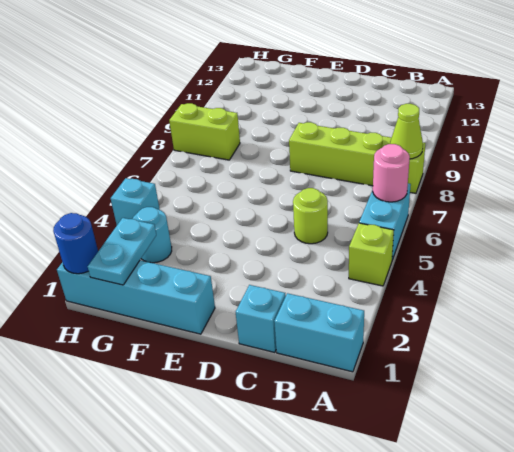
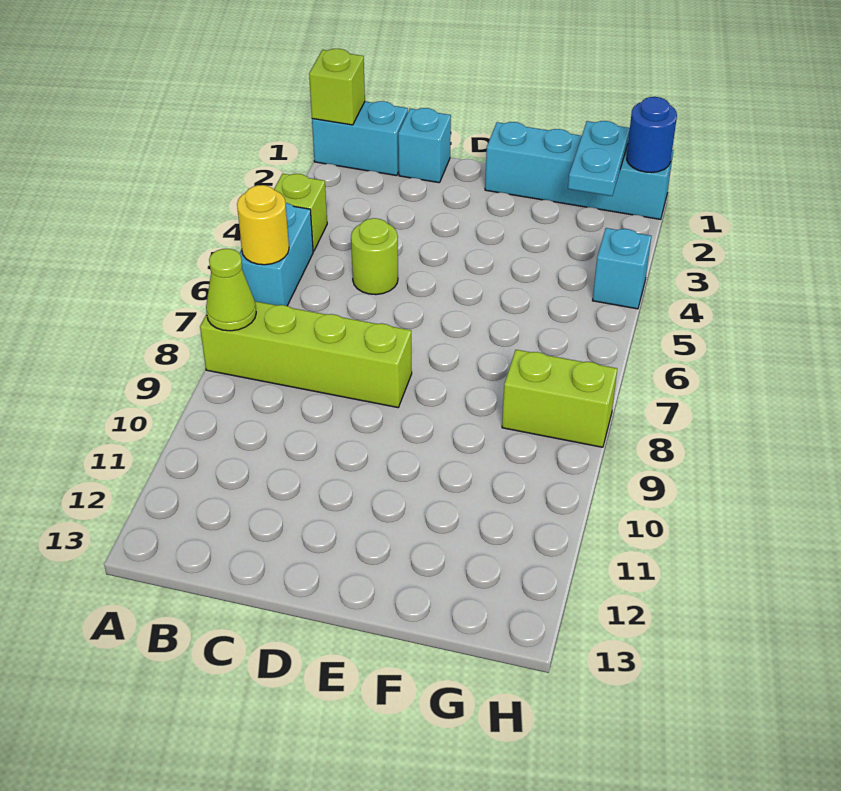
none -> lime 1x1 brick [309,49,365,125]
pink 1x1 round brick [373,144,410,202] -> yellow 1x1 round brick [237,185,289,265]
cyan 1x1 round brick [133,207,172,263] -> none

